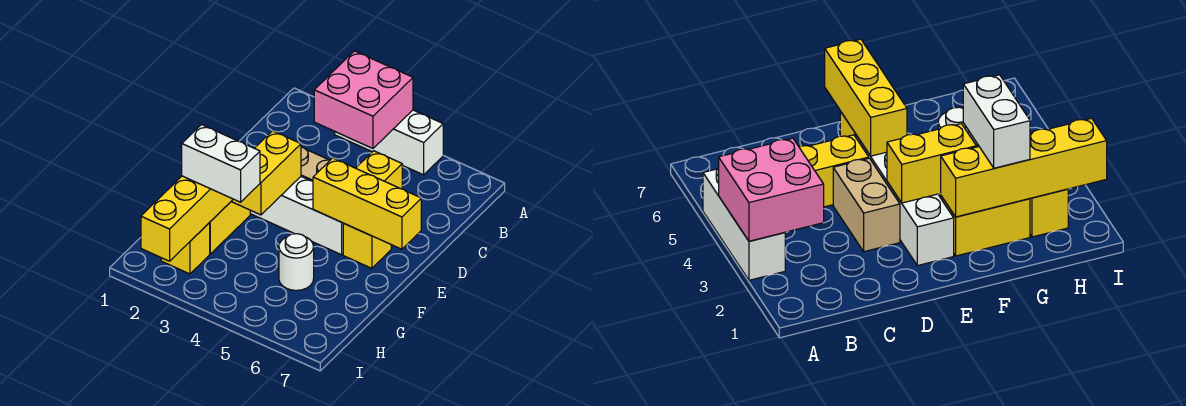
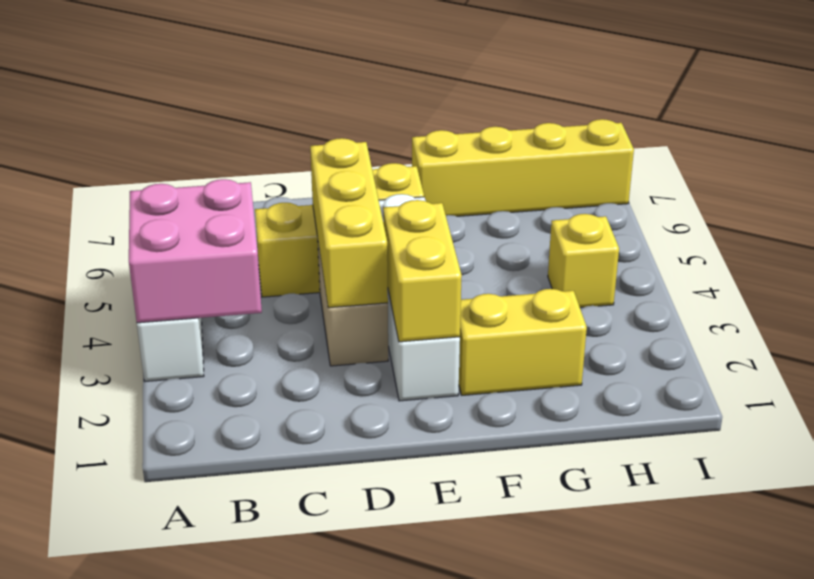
yellow 1x2 brick [232,131,301,215] -> yellow 1x2 brick turned to [383,200,462,342]
yellow 1x3 brick [313,158,421,249] -> yellow 1x3 brick moved to [310,138,388,308]
yellow 1x4 brick [141,176,232,261] -> yellow 1x4 brick moved to [412,119,634,216]
white 1x2 brick [182,125,260,202] -> none
white 1x1 round brick [279,234,314,290] -> none
yellow 1x1 brick [161,223,210,274] -> yellow 1x1 brick moved to [548,214,619,308]

